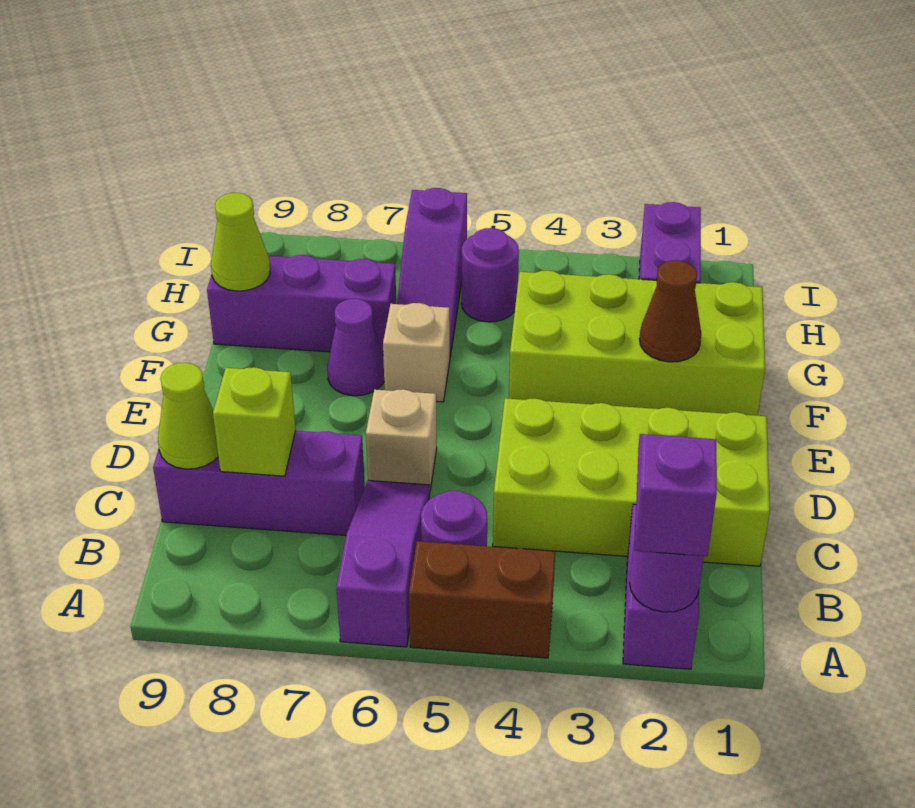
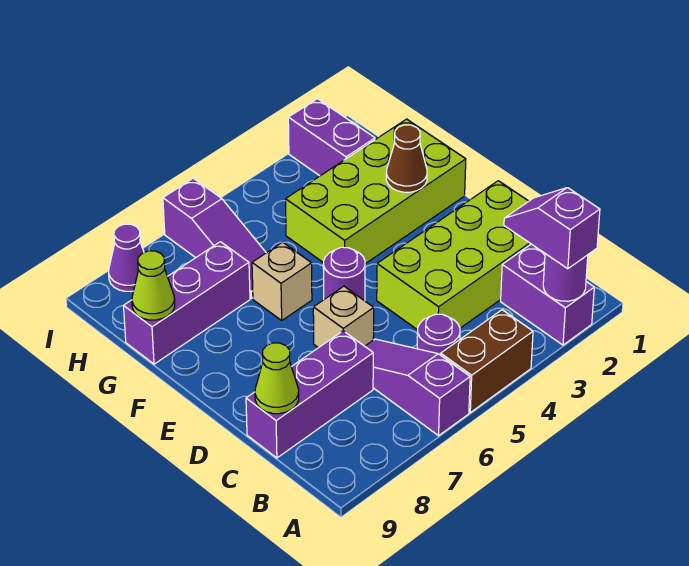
lime 1x1 brick [213,367,296,476] -> none
purple 1x1 cone [327,299,384,396] -> purple 1x1 cone moved to [109,224,144,292]
purple 1x1 round brick [462,228,519,322] -> purple 1x1 round brick moved to [323,247,365,301]

